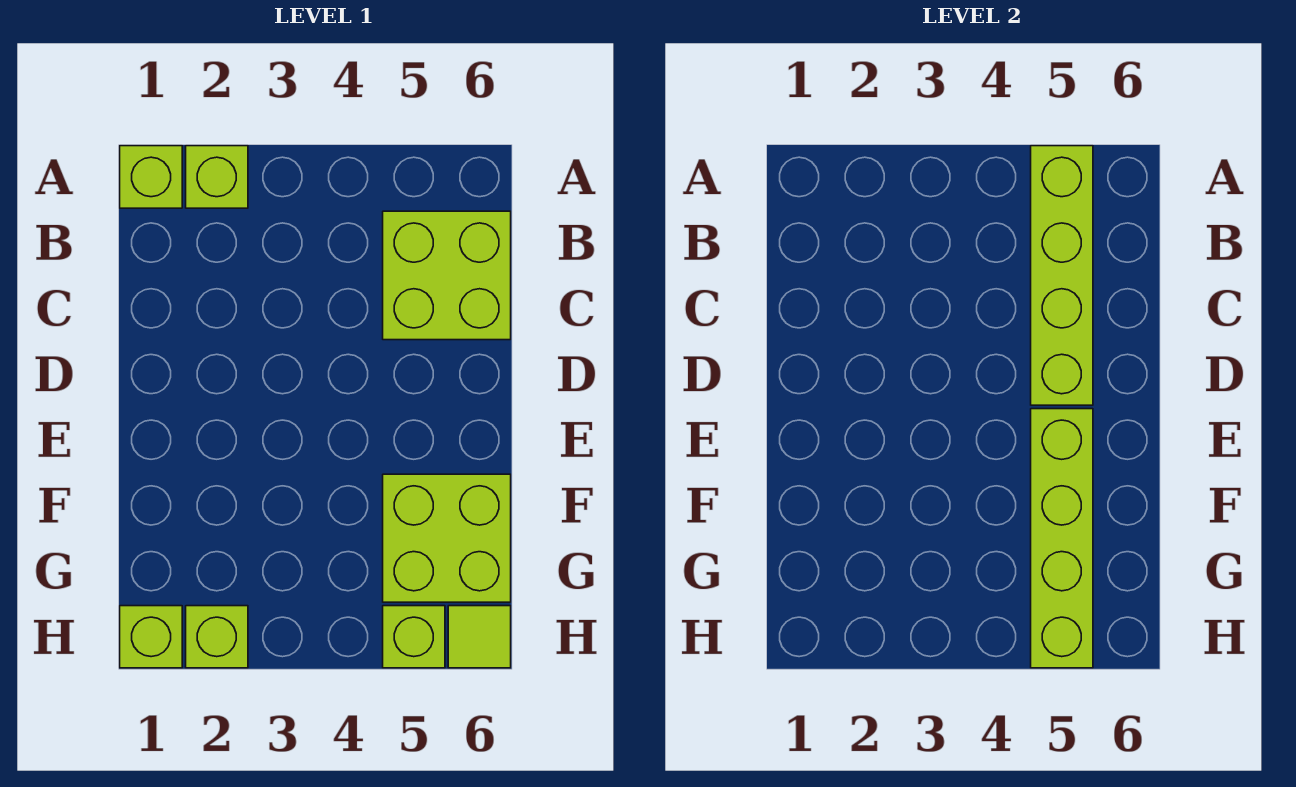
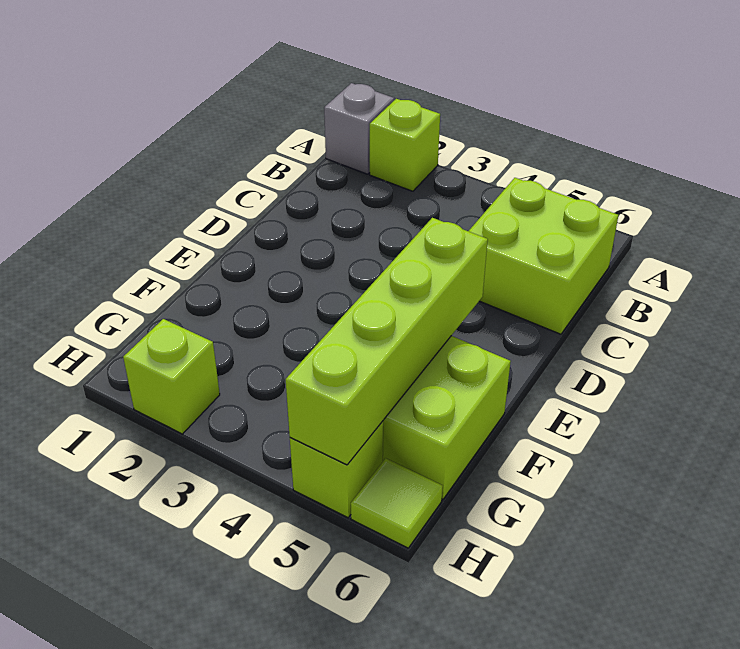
lime 1x1 brick [120,146,182,208] -> grey 1x1 brick [324,83,394,174]
lime 1x4 brick [1031,146,1093,405] -> none
lime 1x1 brick [120,606,182,668] -> none

